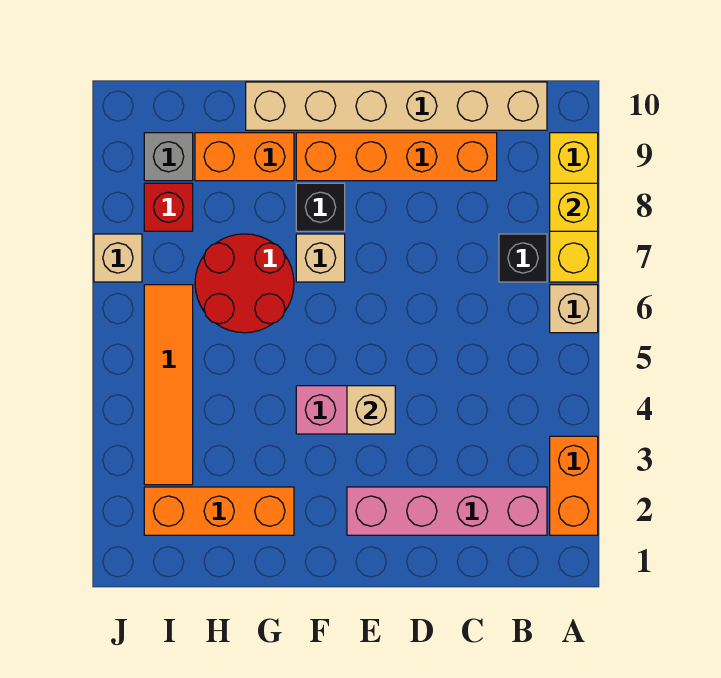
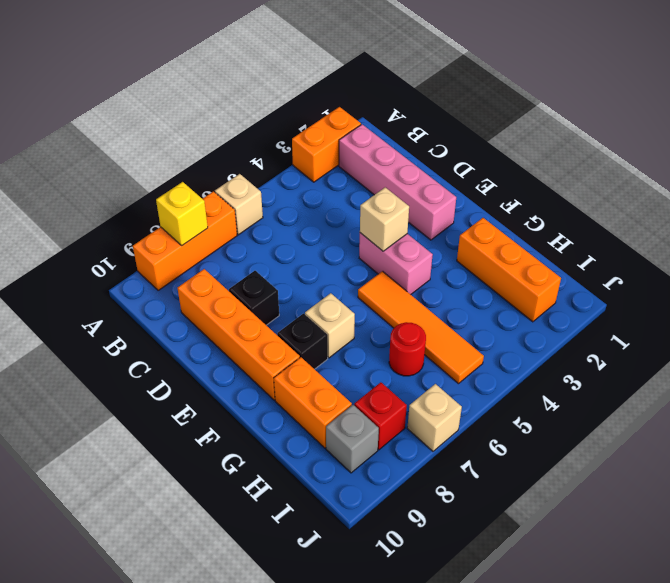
yellow 1x3 brick [550,133,598,282] -> orange 1x3 brick [133,192,237,291]
black 1x1 brick [499,234,547,282] -> black 1x1 brick moved to [229,271,279,325]
tan 1x6 brick [246,82,547,130] -> none
red 2x2 round brick [195,234,294,333] -> red 1x1 round brick [389,322,426,376]
orange 1x4 tile [144,285,193,485] -> orange 1x4 tile turned to [358,271,484,384]

